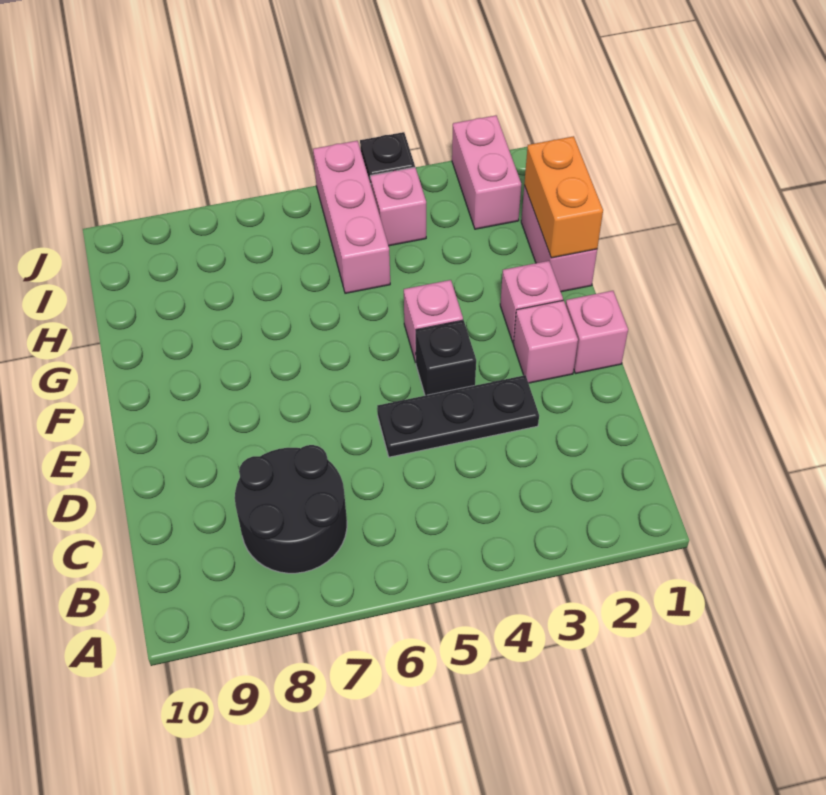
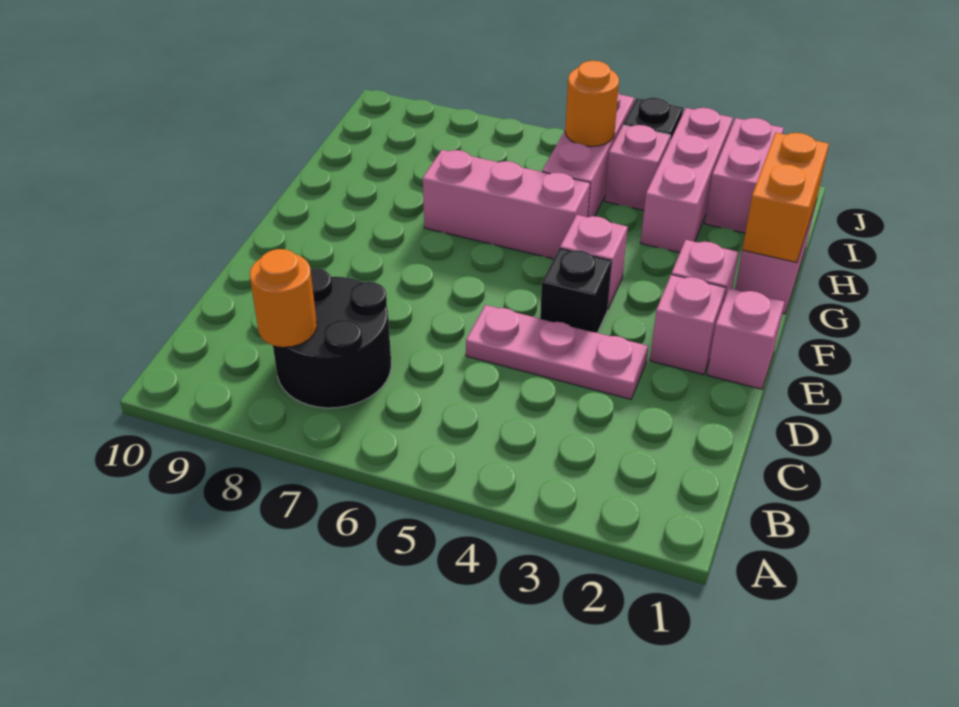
none -> orange 1x1 round brick [250,249,317,347]
black 1x3 plate [377,375,539,457] -> pink 1x3 plate [466,305,648,399]
none -> pink 1x3 brick [423,150,590,259]
none -> pink 1x3 brick [641,108,733,253]
none -> orange 1x1 round brick [565,61,619,147]

